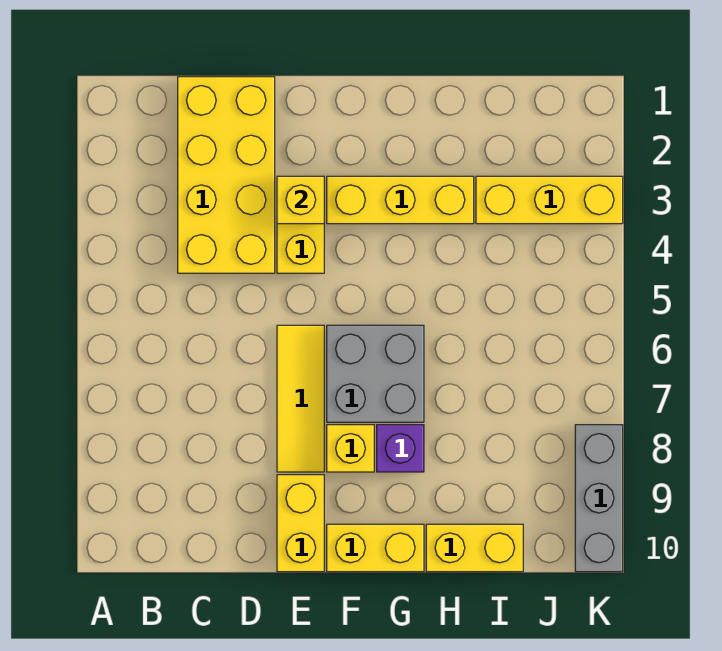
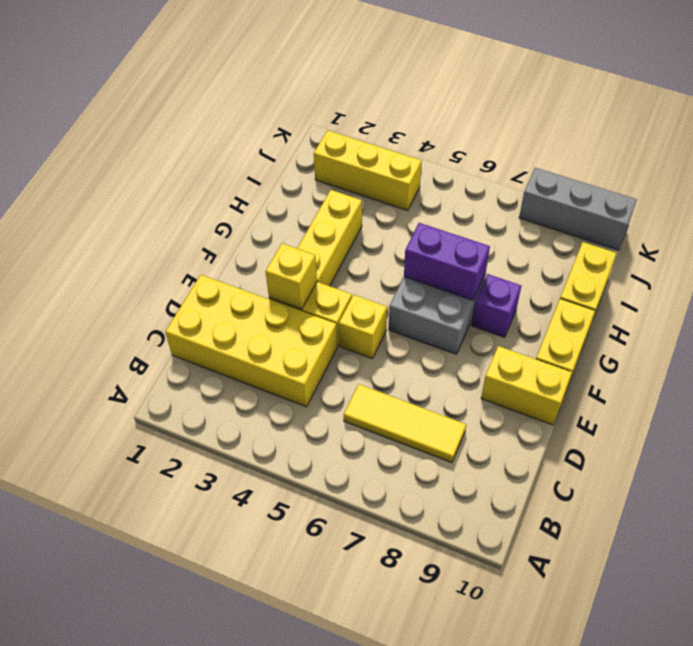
yellow 1x3 tile [277,325,324,472] -> yellow 1x3 tile moved to [344,384,466,463]
yellow 1x1 brick [327,425,374,472] -> yellow 1x1 brick moved to [339,295,387,358]
none -> purple 1x2 brick [404,223,490,300]
yellow 1x3 brick [476,176,623,224] -> yellow 1x3 brick turned to [314,130,422,210]

